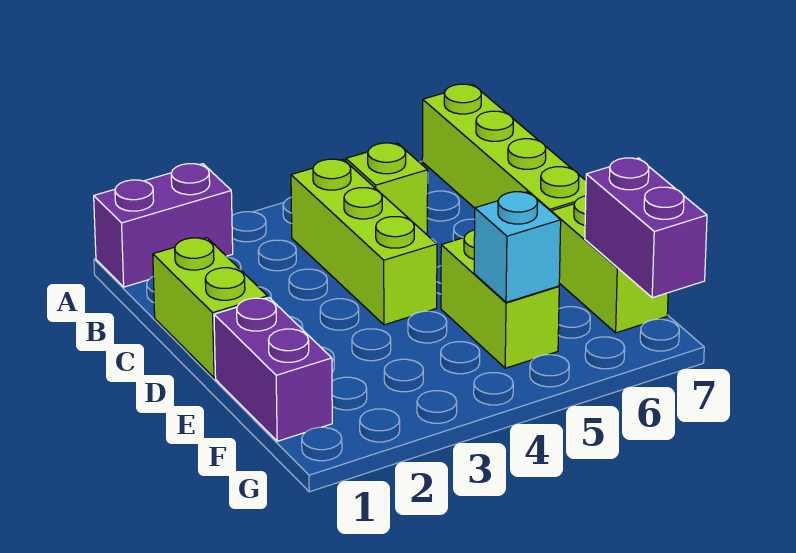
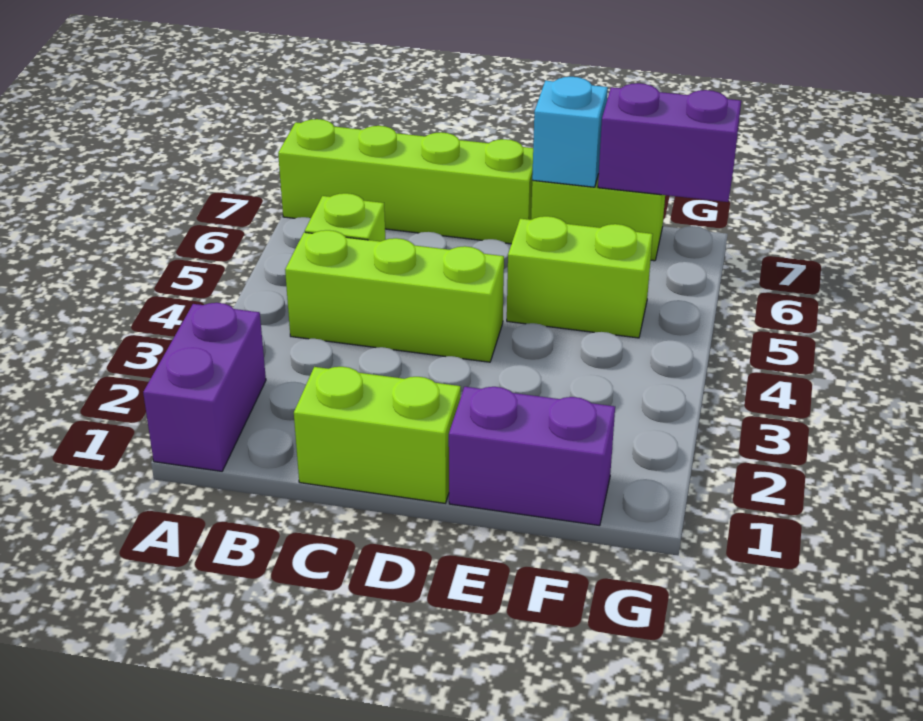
cyan 1x1 brick [474,192,561,302] -> cyan 1x1 brick moved to [532,77,608,187]

